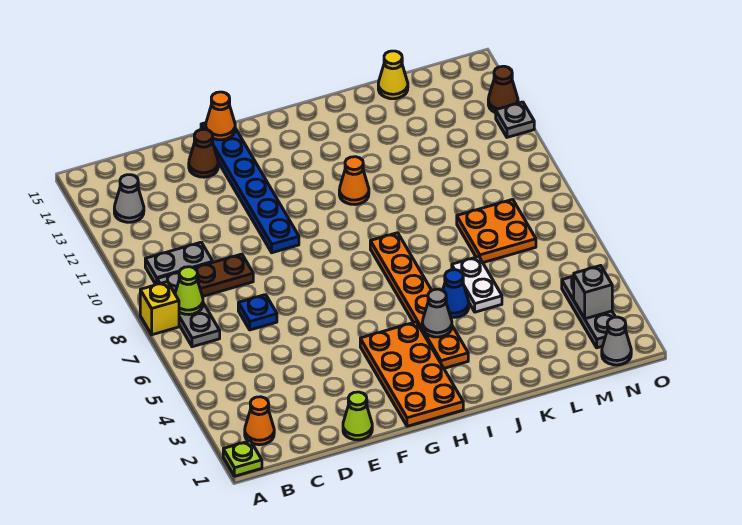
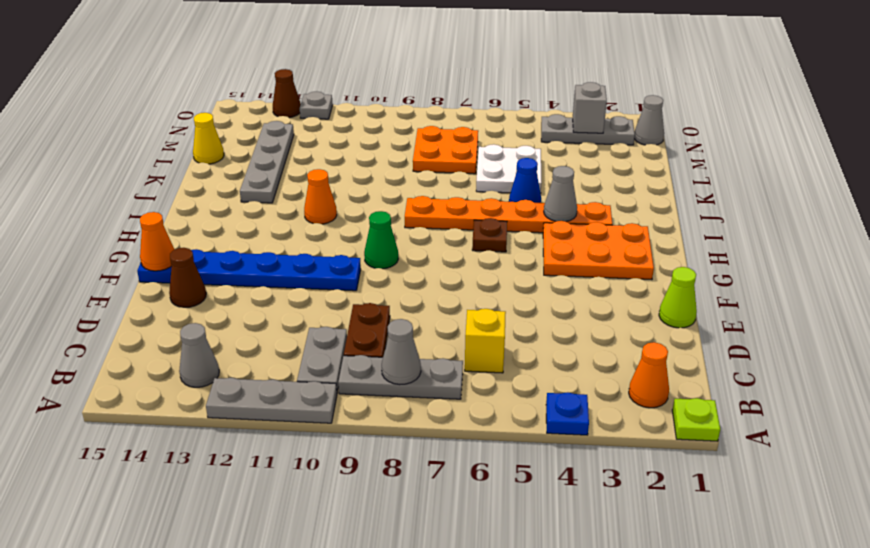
yellow 1x1 brick [140,281,179,335] -> yellow 1x1 brick moved to [465,309,506,373]
none -> grey 1x3 plate [206,378,337,423]
lime 1x1 cone [175,267,203,315] -> grey 1x1 cone [382,319,421,385]
blue 1x1 plate [238,295,277,330] -> blue 1x1 plate moved to [546,392,589,435]
orange 2x4 plate [360,322,463,426] -> orange 2x3 plate [543,221,654,280]
none -> green 1x1 cone [364,211,398,269]
none -> brown 1x1 plate [472,218,507,252]
none -> grey 1x4 plate [240,121,294,203]
white 1x2 plate [452,257,502,312] -> white 2x2 plate [476,144,542,193]

